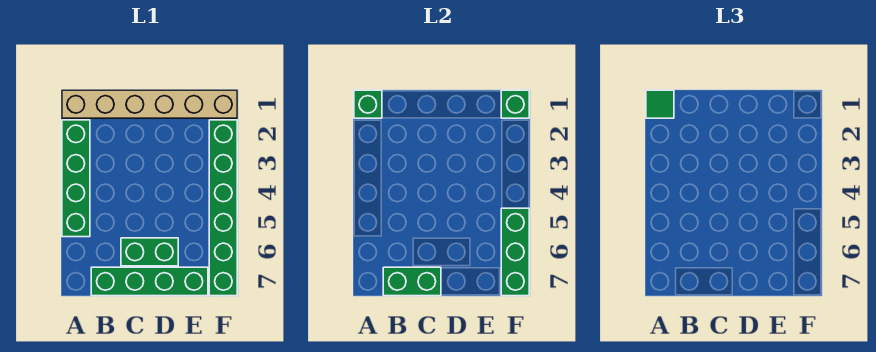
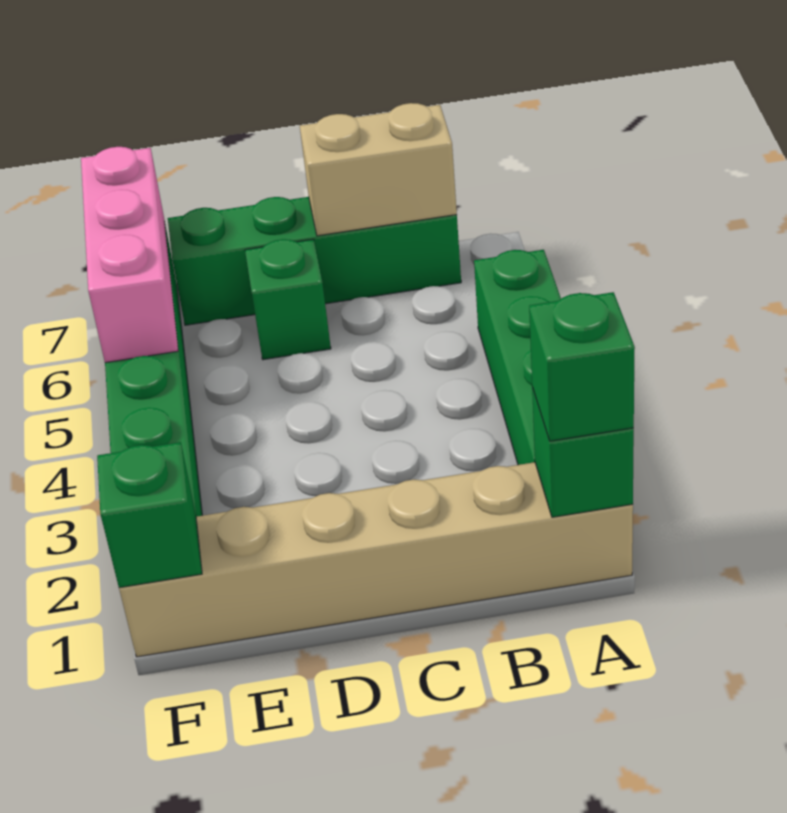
green 1x1 tile [646,90,674,118] -> green 1x1 brick [529,292,635,441]
green 1x2 brick [383,267,441,296] -> tan 1x2 brick [300,103,457,236]
green 1x2 brick [121,238,178,266] -> green 1x1 brick [245,239,331,360]
green 1x3 brick [501,208,529,296] -> pink 1x3 brick [81,147,178,363]

